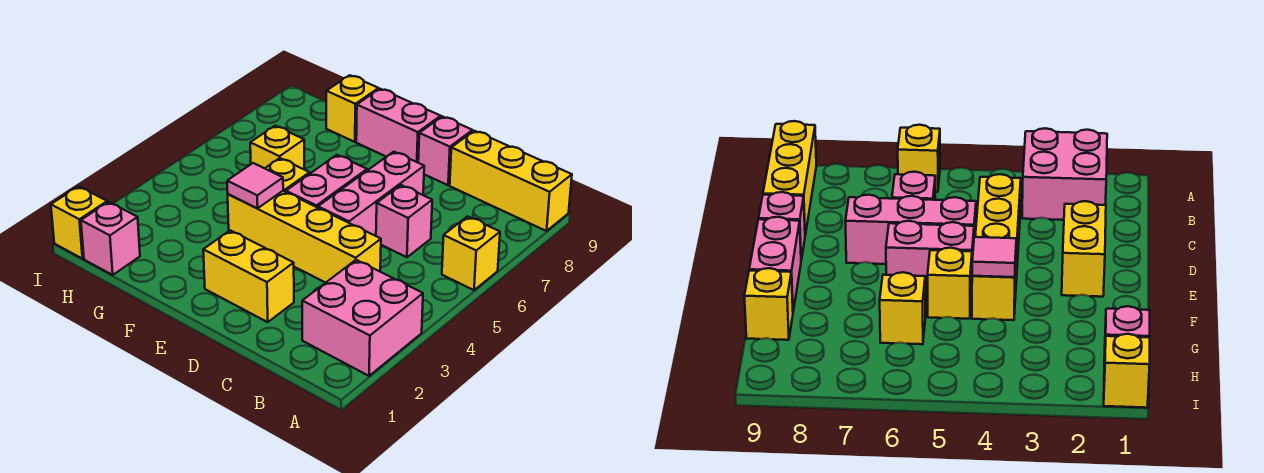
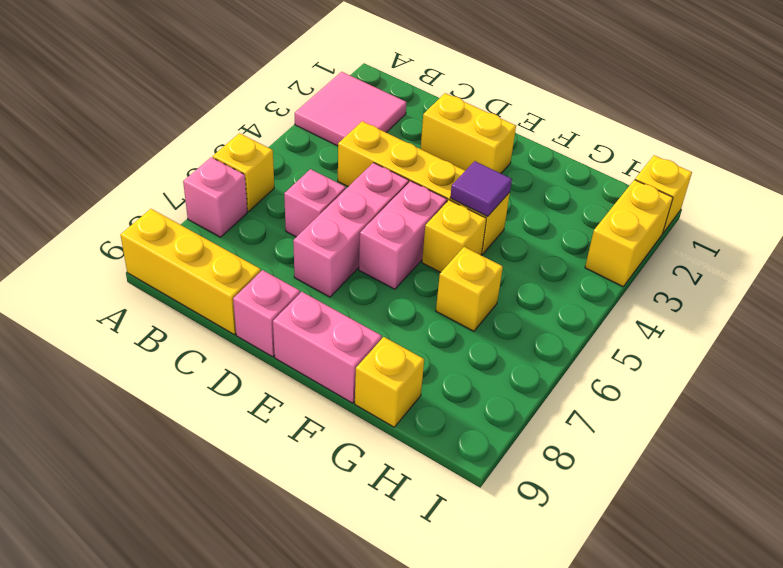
pink 2x2 brick [302,260,423,376] -> pink 2x2 tile [295,72,407,146]
pink 1x1 tile [227,163,283,208] -> purple 1x1 tile [450,161,512,217]
pink 1x1 brick [81,202,140,275] -> pink 1x1 brick moved to [183,157,247,237]
none -> yellow 1x2 brick [585,180,673,286]

